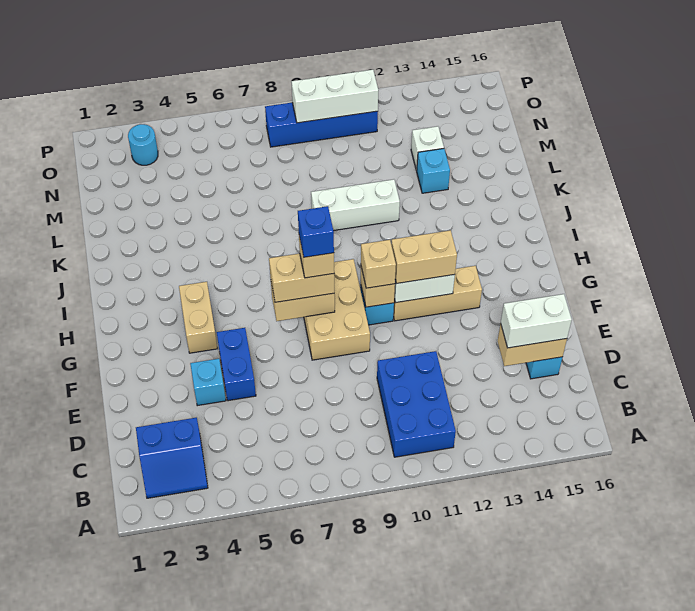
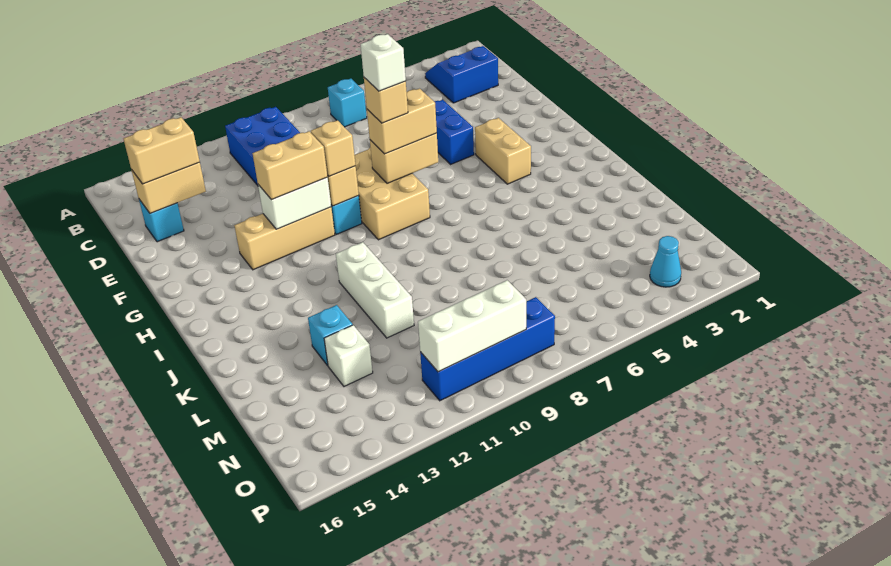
white 1x2 brick [501,294,572,348] -> tan 1x2 brick [124,117,200,184]
cyan 1x1 brick [190,359,226,406] -> cyan 1x1 brick moved to [328,79,367,127]
blue 1x1 brick [298,206,334,257] -> white 1x1 brick [360,34,406,91]
white 1x3 brick [311,179,400,231] -> white 1x3 brick turned to [336,242,414,338]
cyan 1x1 round brick [128,124,158,165] -> cyan 1x1 cone [650,236,681,287]

